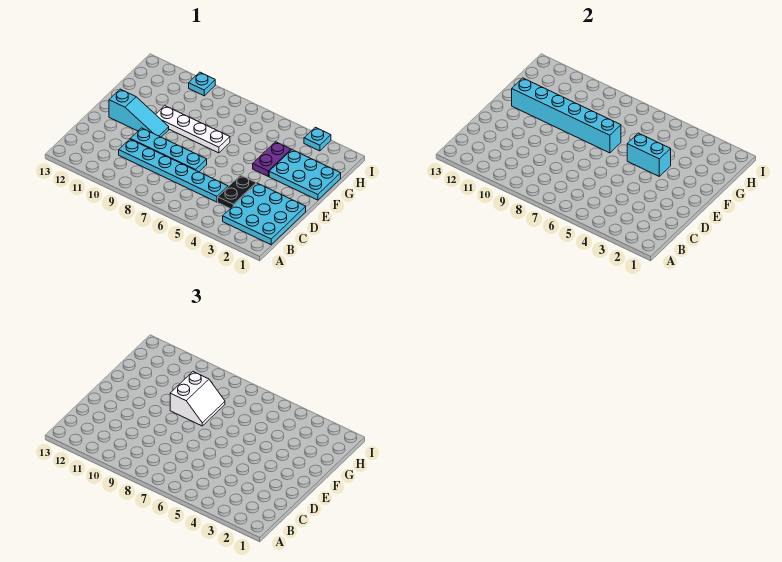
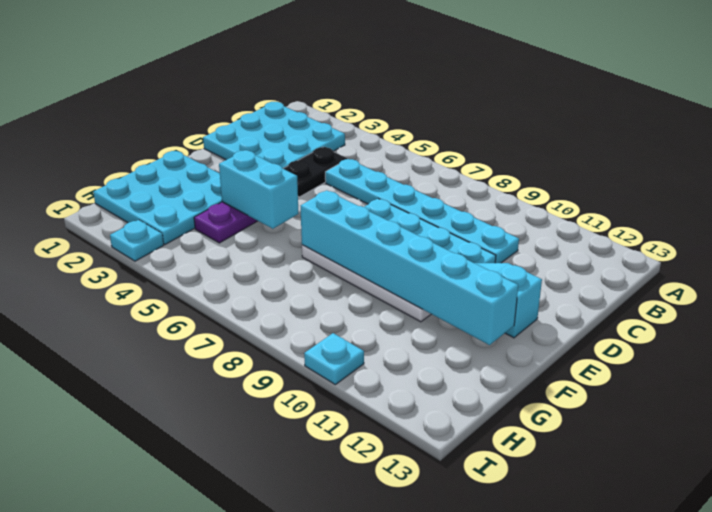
cyan 2x3 plate [269,150,341,200] -> cyan 3x3 plate [93,151,222,245]
white 2x2 slope [170,372,225,426] -> none

